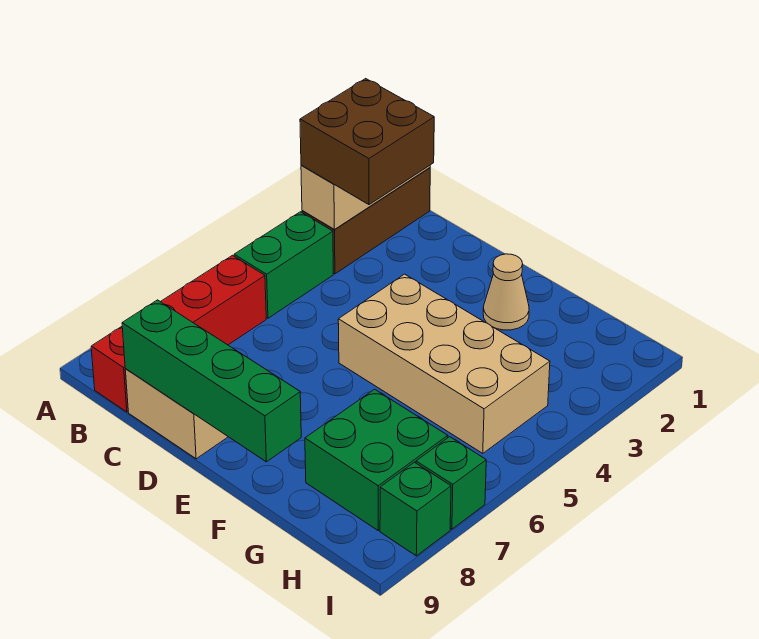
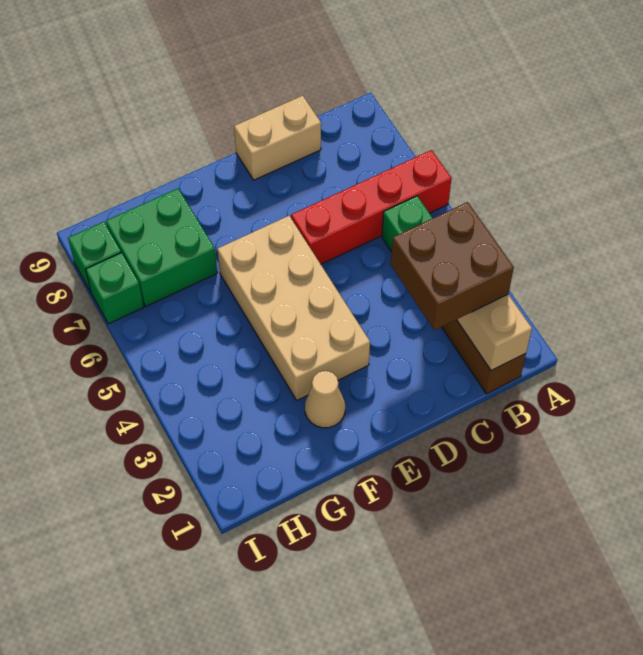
red 1x4 brick [91,255,266,412] -> red 1x4 brick turned to [291,150,452,264]
green 1x4 brick [122,300,301,462] -> none
tan 2x4 brick [338,274,550,453] -> tan 2x4 brick turned to [217,216,370,400]

